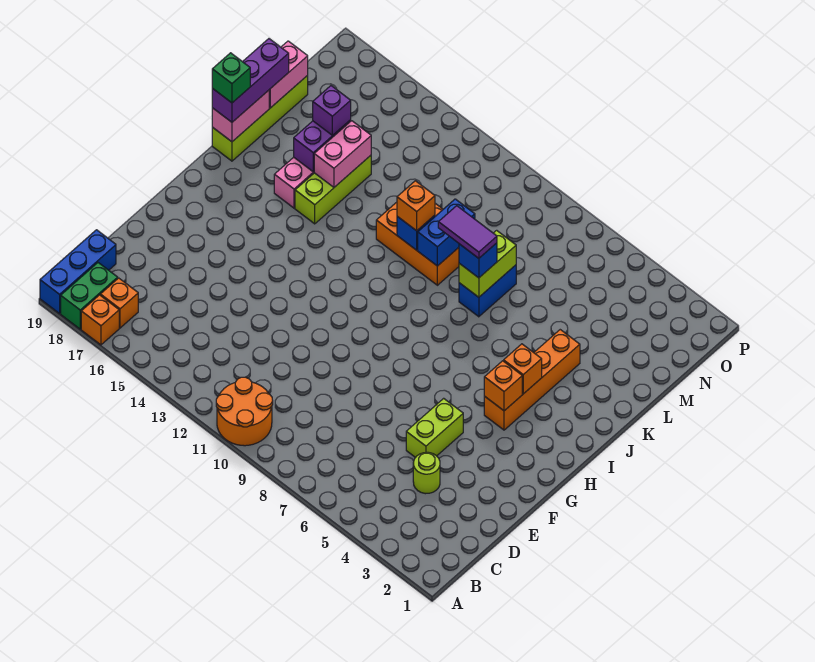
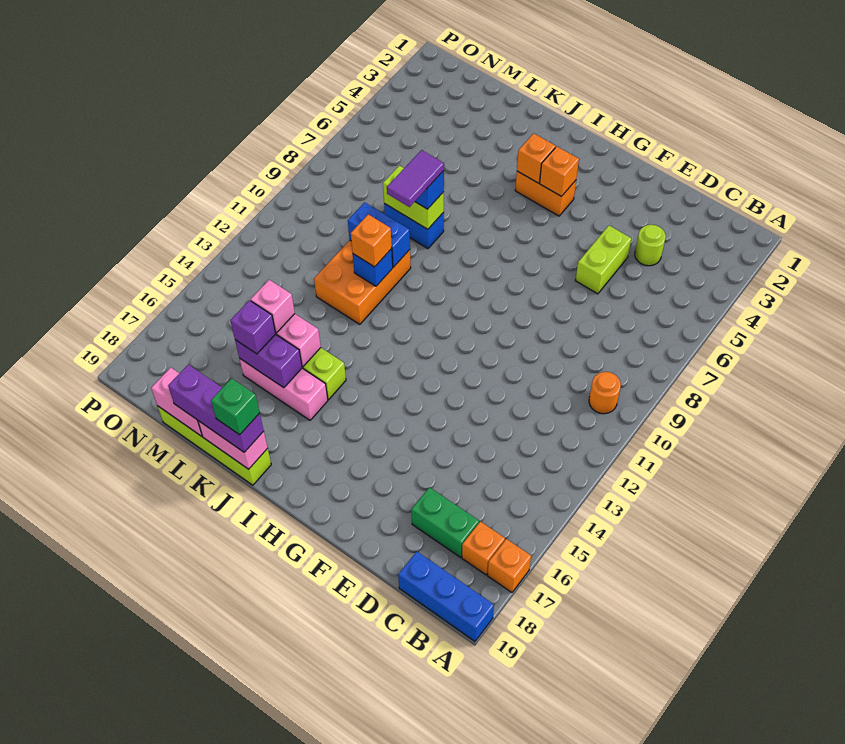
orange 2x2 round brick [216,377,273,446] -> orange 1x1 round brick [589,372,621,414]
green 1x2 brick [61,263,118,329] -> green 1x2 brick moved to [411,487,479,557]
lime 1x2 brick [406,398,463,458] -> lime 1x2 brick turned to [575,226,631,294]
orange 1x4 brick [484,330,580,430] -> orange 1x2 brick [515,171,576,216]
none -> pink 1x1 brick [250,280,295,333]

